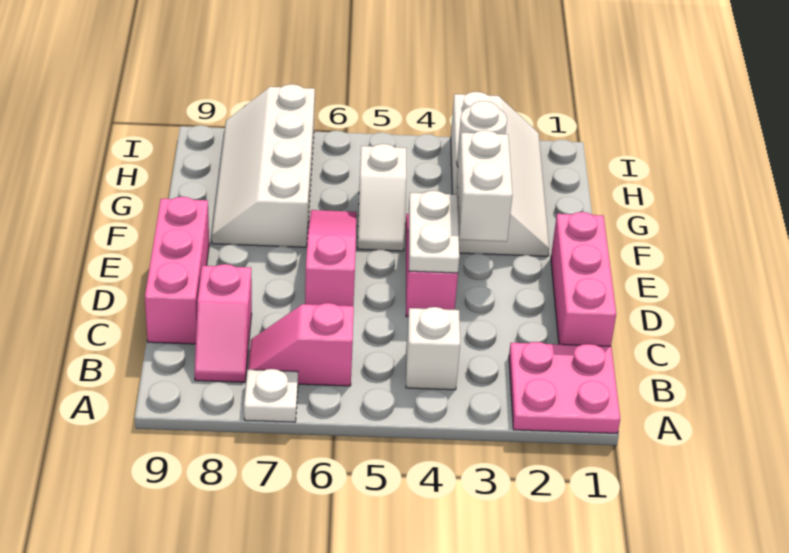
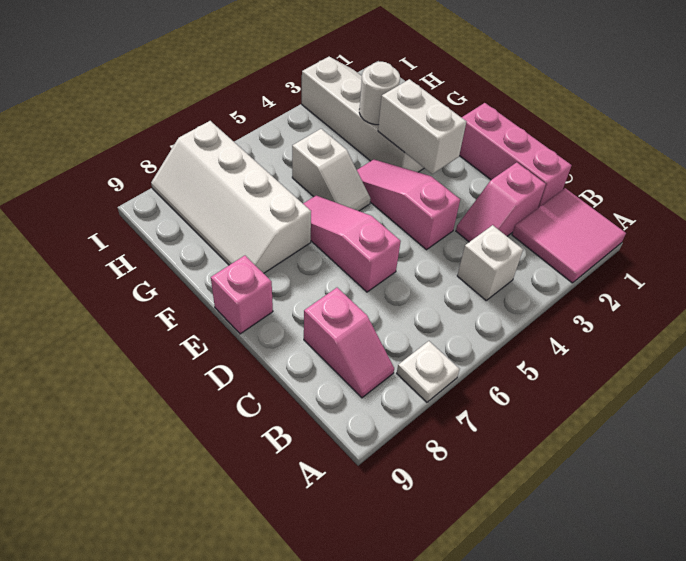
pink 2x2 plate [509,342,620,434] -> pink 2x2 tile [512,188,626,283]
pink 1x2 slope [248,303,354,386] -> pink 1x2 slope moved to [456,162,546,242]
pink 1x3 brick [145,197,209,344] -> pink 1x1 brick [211,256,273,334]
white 1x2 plate [409,191,459,273] -> none

